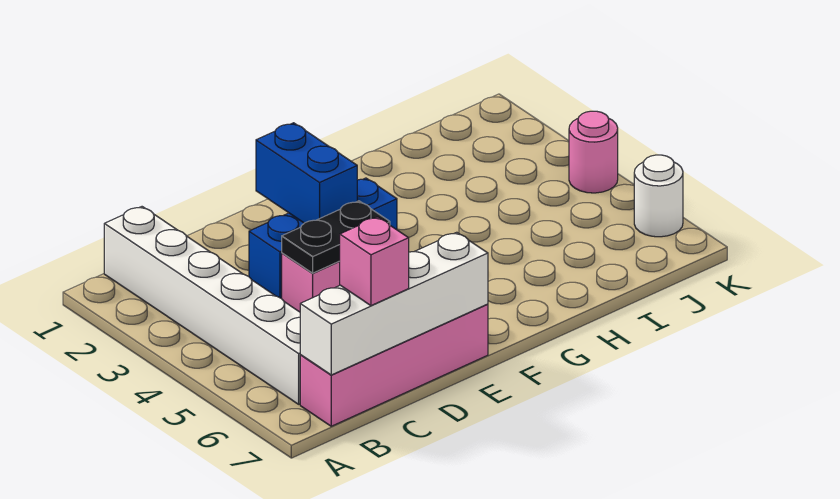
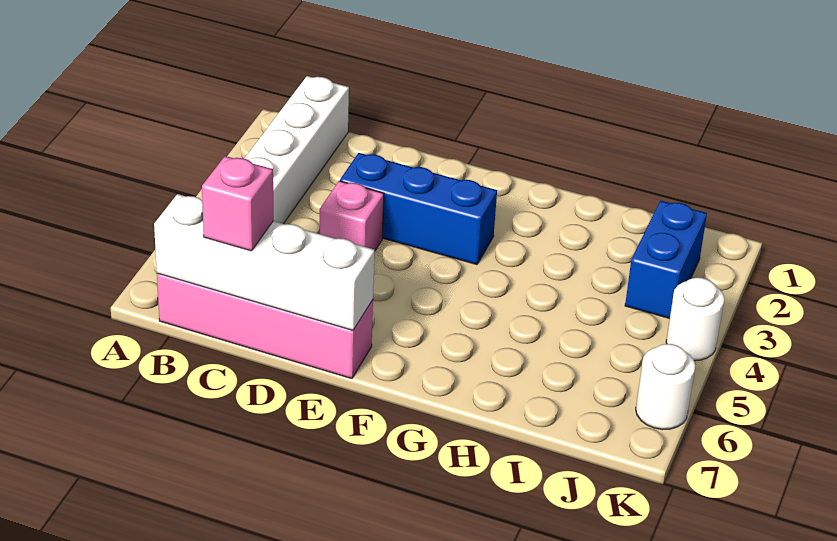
black 1x2 plate [282,201,390,273] -> none
blue 1x2 brick [256,123,357,223] -> blue 1x2 brick moved to [625,201,707,319]
pink 1x1 round brick [569,111,618,193] -> white 1x1 round brick [666,278,724,361]

